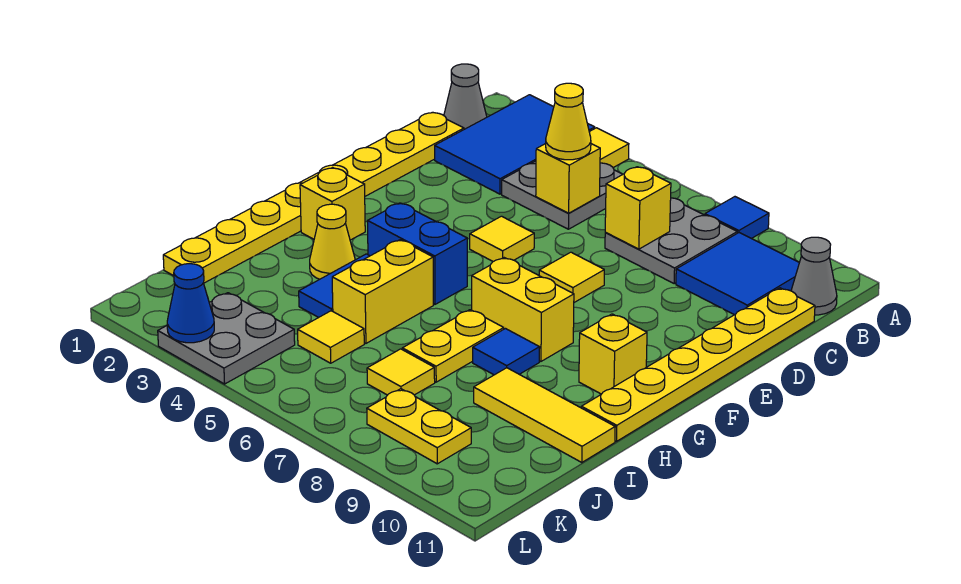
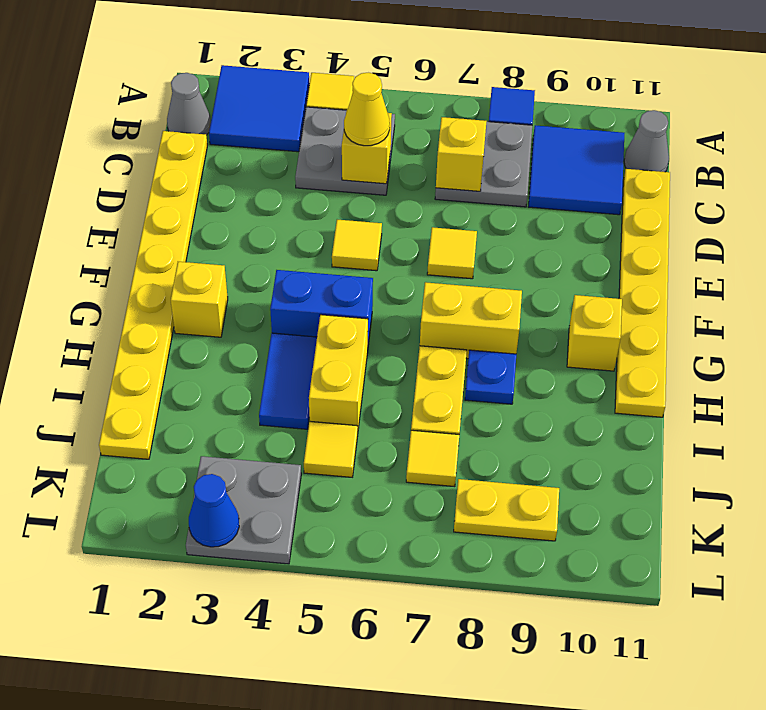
blue 2x3 tile [435,95,595,194] -> blue 2x2 tile [209,65,309,152]
yellow 1x1 cone [310,204,355,279] -> none
blue 1x1 tile [473,329,540,375] -> blue 1x1 plate [465,350,516,404]
yellow 1x3 tile [474,368,615,463] -> none

